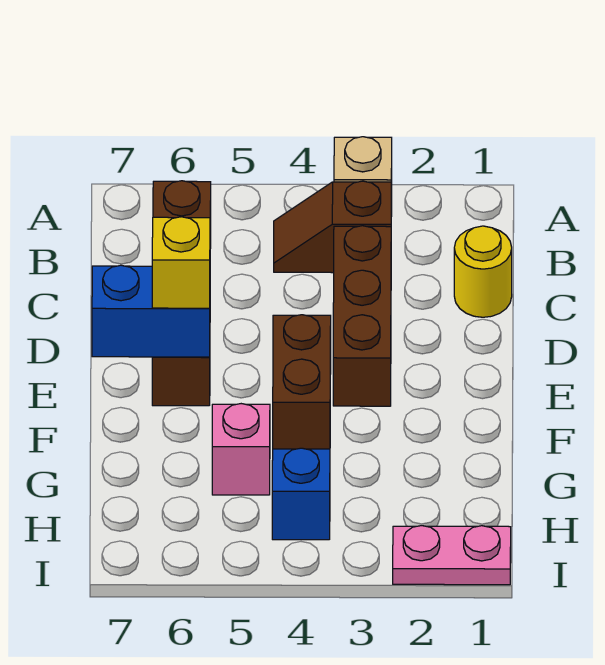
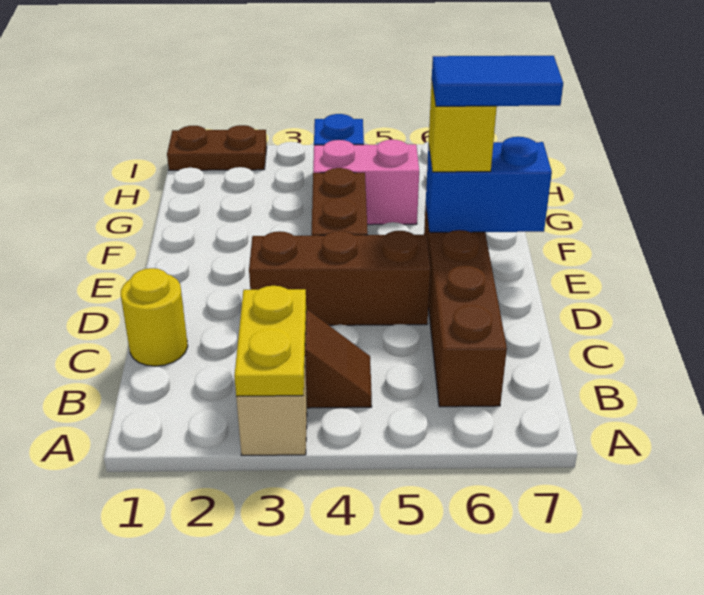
none -> yellow 1x2 plate [234,286,306,396]
brown 1x3 brick [333,226,391,406] -> brown 1x3 brick turned to [249,231,430,325]
none -> blue 1x2 tile [432,56,563,106]
pink 1x1 brick [212,404,270,495] -> pink 1x2 brick [313,140,419,225]
pink 1x2 plate [393,526,511,585] -> brown 1x2 plate [167,125,267,170]

